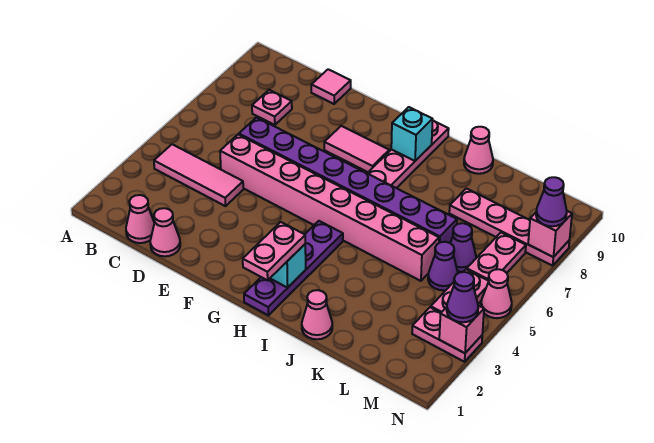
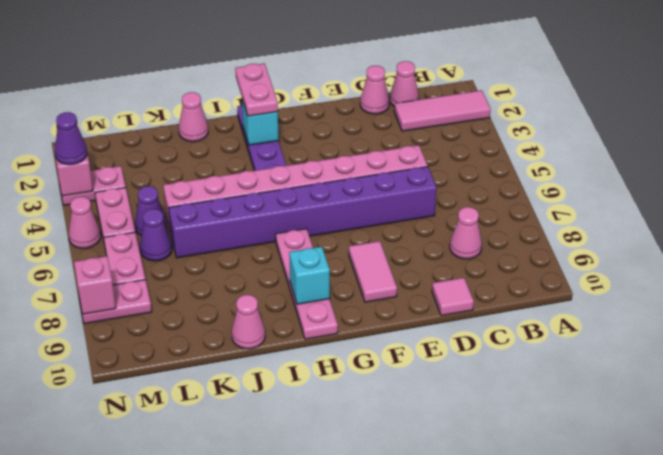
pink 1x3 tile [154,144,243,206] -> pink 1x3 tile moved to [394,90,491,131]
pink 1x1 plate [252,90,292,125] -> pink 1x1 cone [450,207,482,259]
pink 1x2 tile [324,126,389,172] -> pink 1x2 tile turned to [349,241,397,302]
pink 1x4 plate [449,188,570,266] -> pink 1x2 plate [79,280,152,324]
purple 1x1 cone [536,177,567,226] -> none

